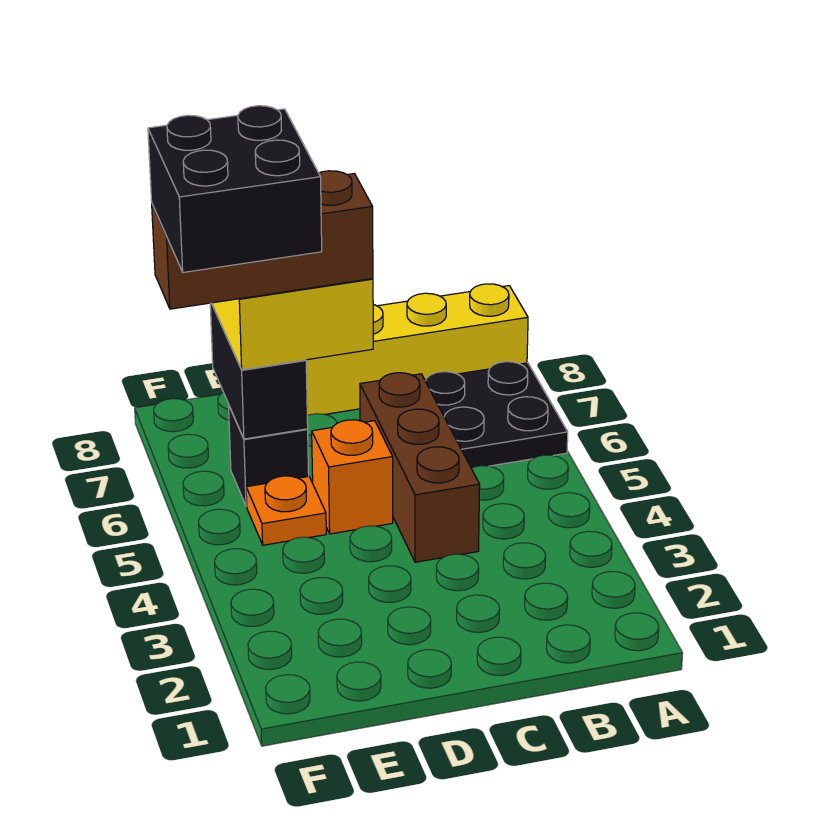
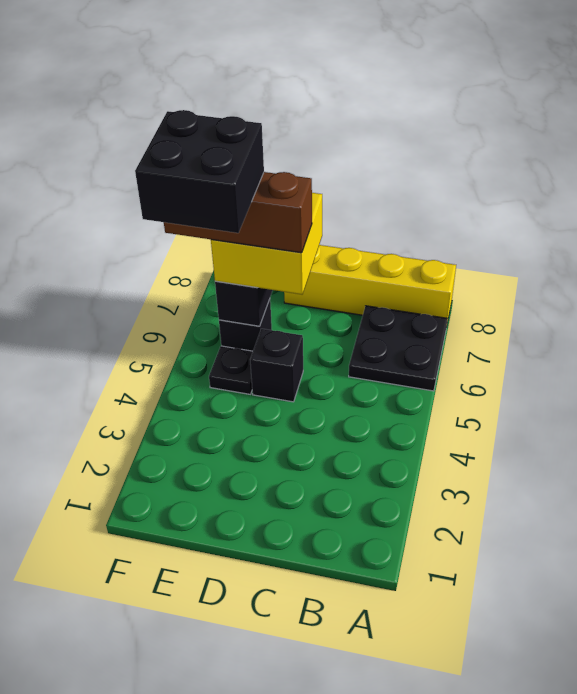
brown 1x3 brick [360,373,480,562] -> none
orange 1x1 brick [312,420,393,534] -> black 1x1 brick [250,329,303,402]
orange 1x1 plate [246,476,326,545] -> black 1x1 plate [209,346,253,394]

